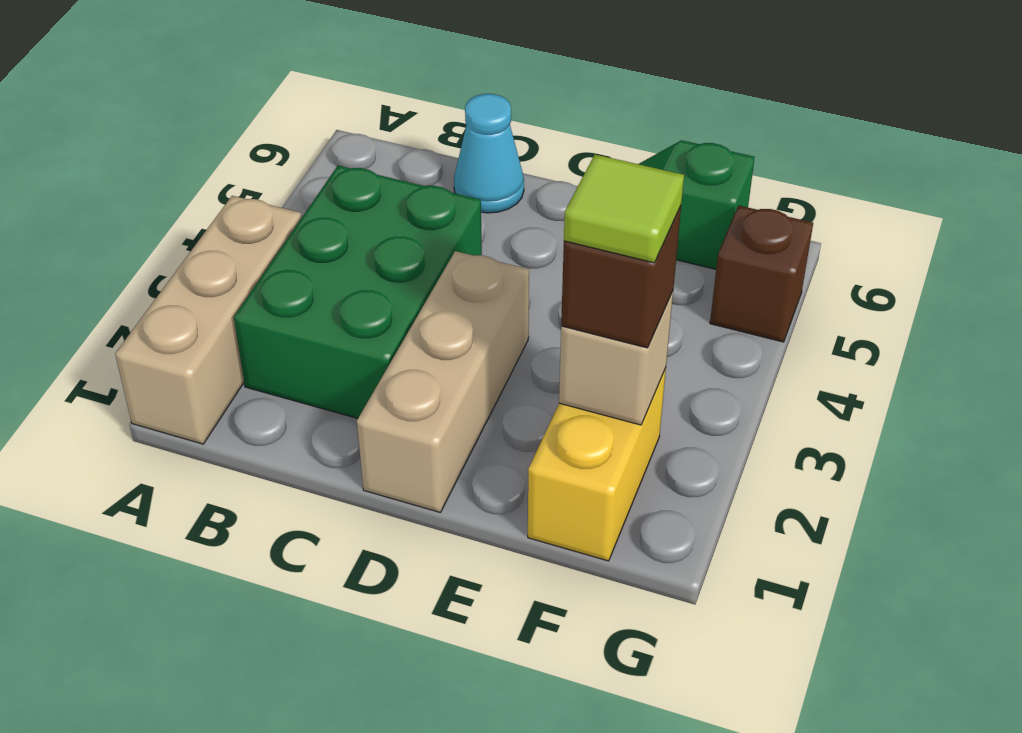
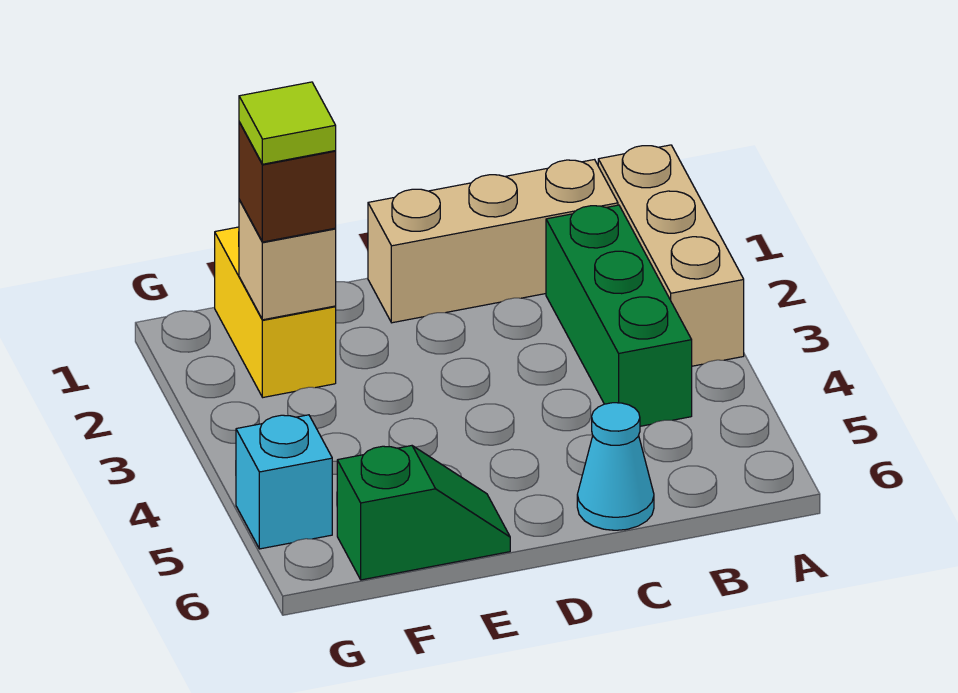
green 2x3 brick [234,165,482,418] -> green 1x3 brick [546,205,692,426]
tan 1x3 brick [357,251,529,513] -> tan 1x3 brick turned to [368,160,618,323]
brown 1x1 brick [710,205,813,342] -> cyan 1x1 brick [236,415,332,549]

